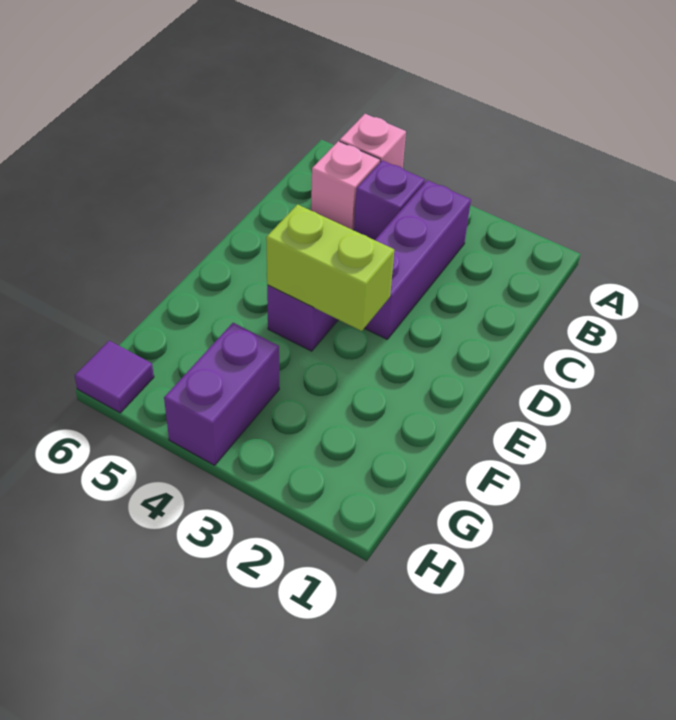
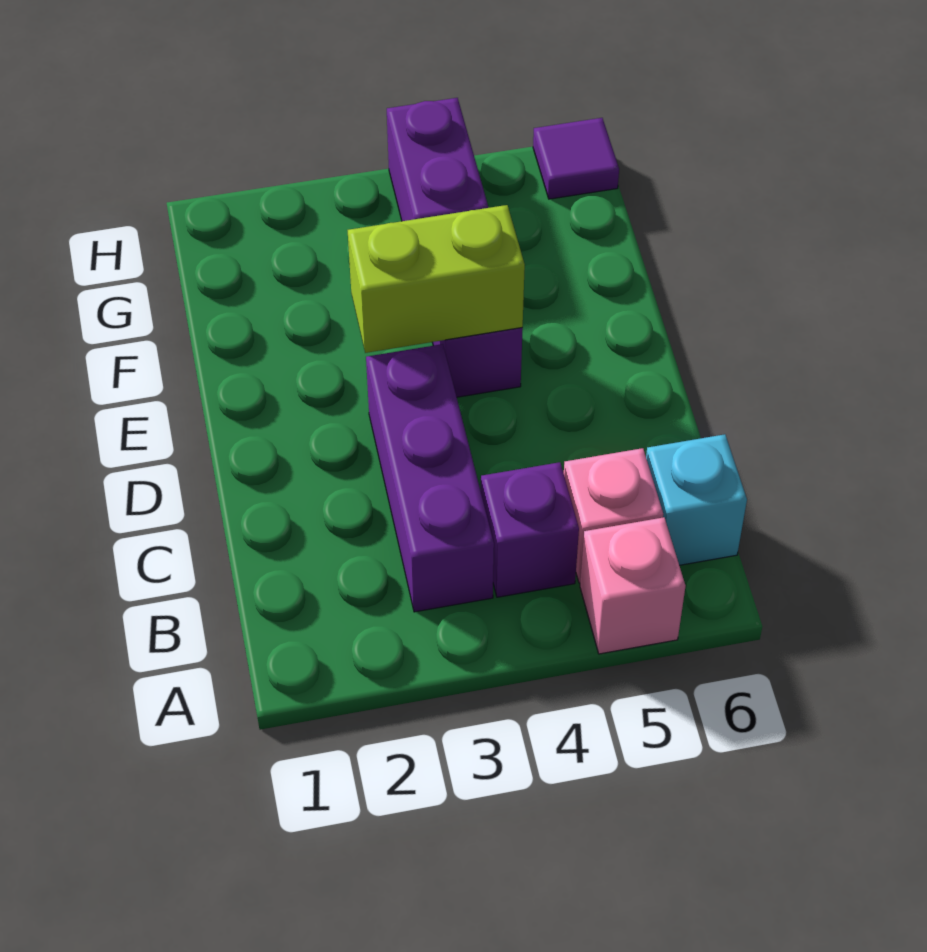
none -> cyan 1x1 brick [646,434,747,565]

